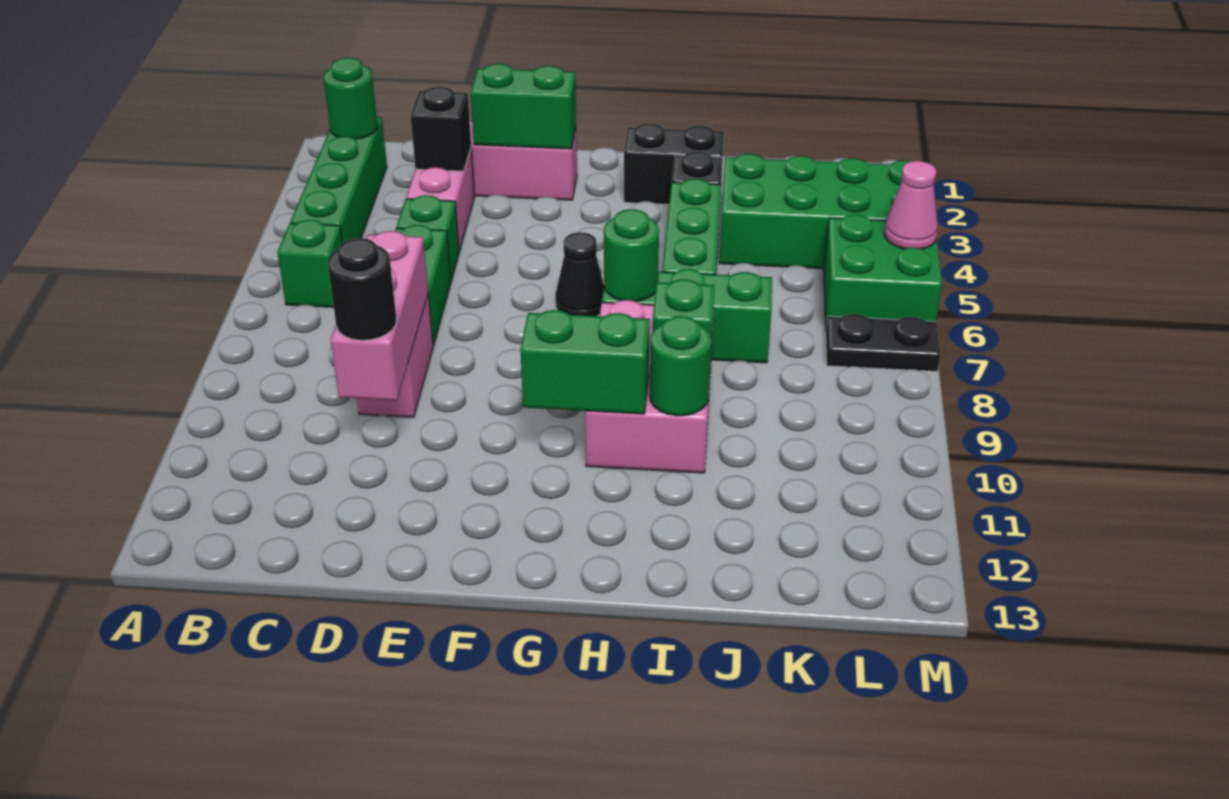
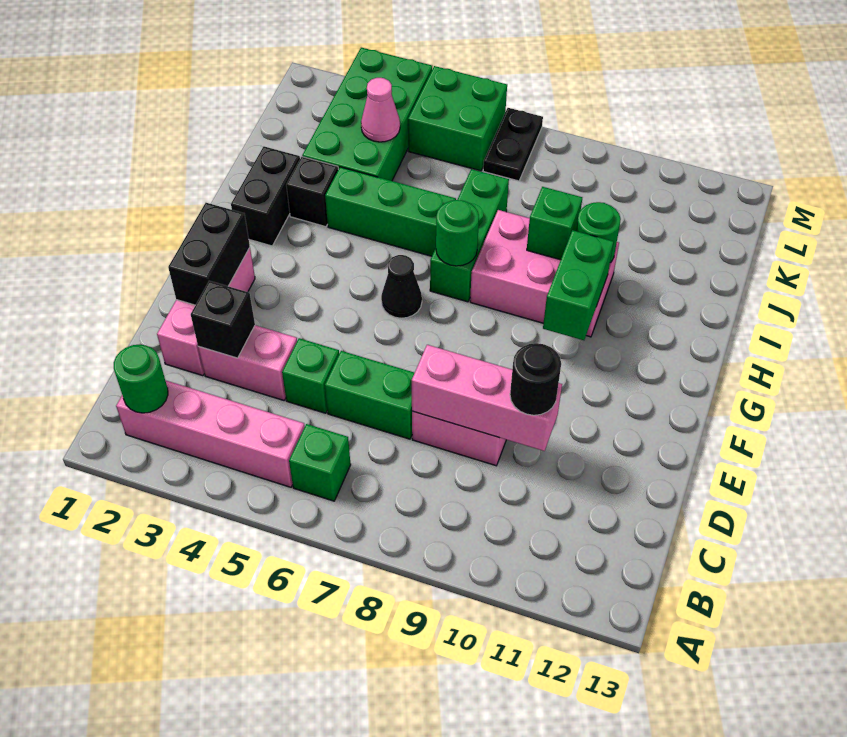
green 1x4 brick [290,117,387,243] -> pink 1x4 brick [116,380,305,487]
green 1x2 brick [471,64,576,149] -> black 1x2 brick [168,203,250,305]
pink 1x1 cone [884,161,938,249] -> pink 1x1 cone moved to [361,78,400,142]

